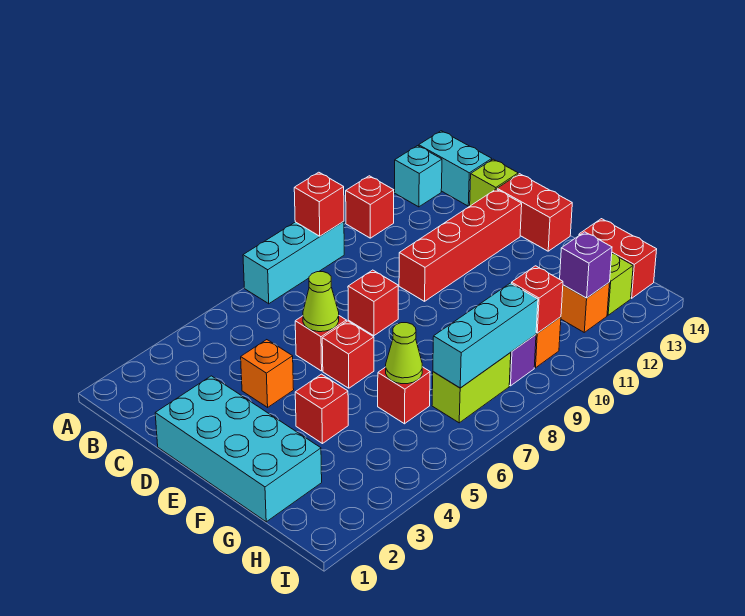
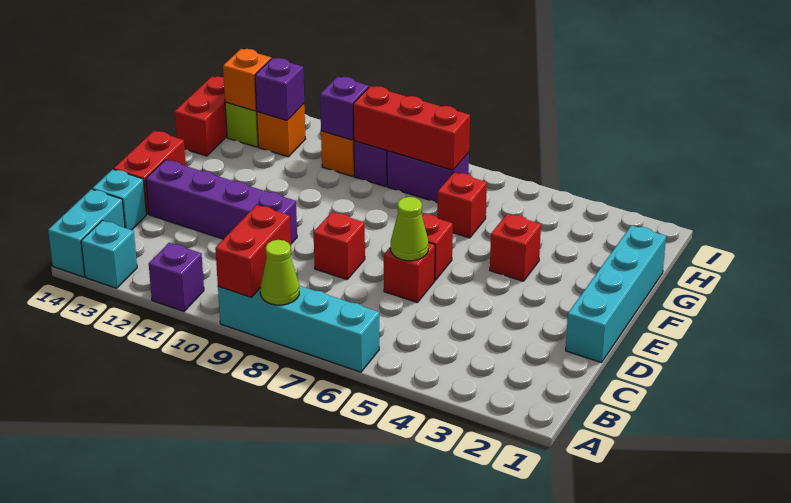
cyan 1x3 brick [243,222,344,304] -> cyan 1x4 brick [218,286,379,372]
red 1x1 brick [294,172,344,236] -> red 1x2 brick [215,205,291,297]
red 1x1 brick [346,176,394,238] -> purple 1x1 brick [149,243,204,311]
lime 1x1 brick [470,159,518,206] -> cyan 1x1 brick [92,169,146,230]
cyan 2x4 brick [155,376,322,522] -> cyan 1x4 brick [566,225,666,363]
orange 1x1 brick [241,340,294,407] -> orange 1x1 brick moved to [223,49,271,111]
red 1x4 brick [399,189,522,301] -> purple 1x4 brick [146,160,297,244]
lime 1x1 cone [386,323,422,384] -> lime 1x1 cone moved to [260,240,299,305]
lime 1x2 brick [432,353,511,423] -> purple 1x2 brick [387,151,469,203]
cyan 1x3 brick [433,283,538,388] -> red 1x3 brick [353,86,470,170]
red 1x1 brick [511,266,563,333] -> purple 1x1 brick [320,76,369,140]

